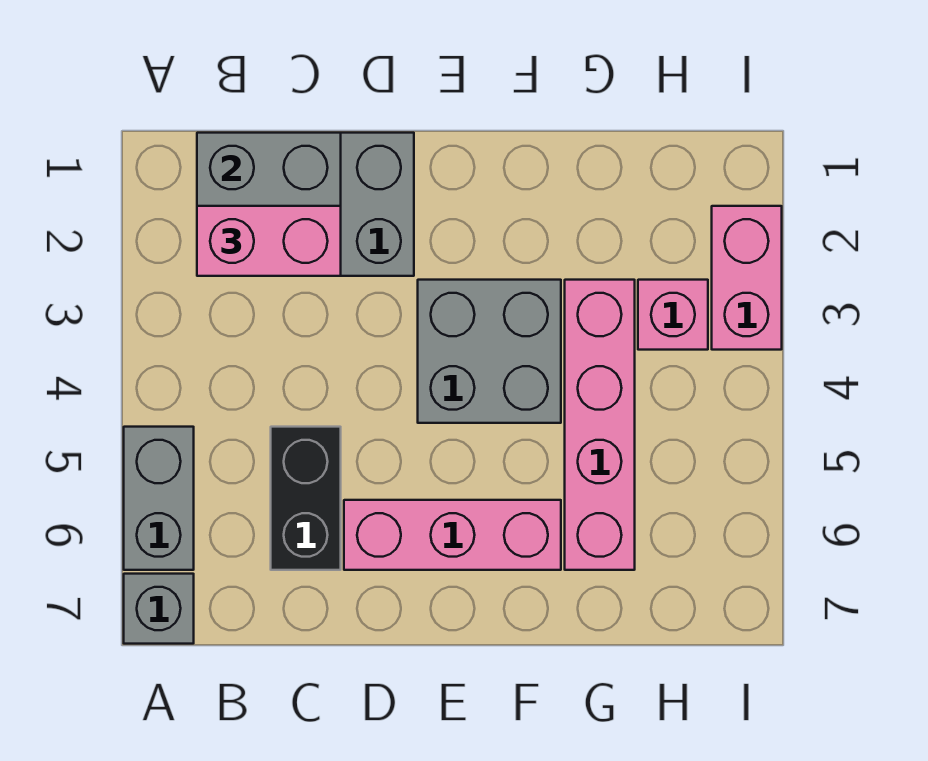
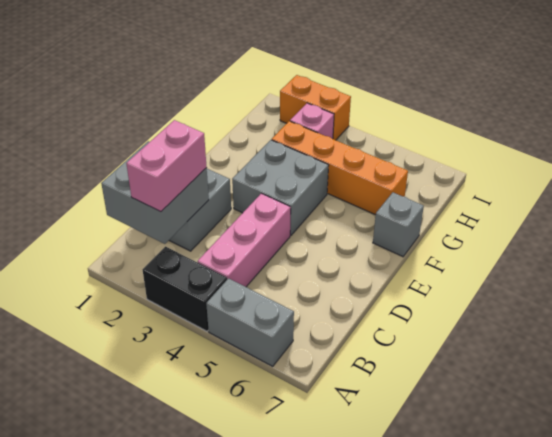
grey 1x1 brick [124,574,194,644] -> grey 1x1 brick moved to [373,193,424,257]
black 1x2 brick [271,427,341,570] -> black 1x2 brick moved to [143,247,227,331]
pink 1x3 brick [344,500,561,570] -> pink 1x3 brick moved to [198,193,291,287]
pink 1x4 brick [565,280,635,570] -> orange 1x4 brick [272,121,408,215]
pink 1x2 brick [712,206,782,350] -> orange 1x2 brick [280,75,351,140]

